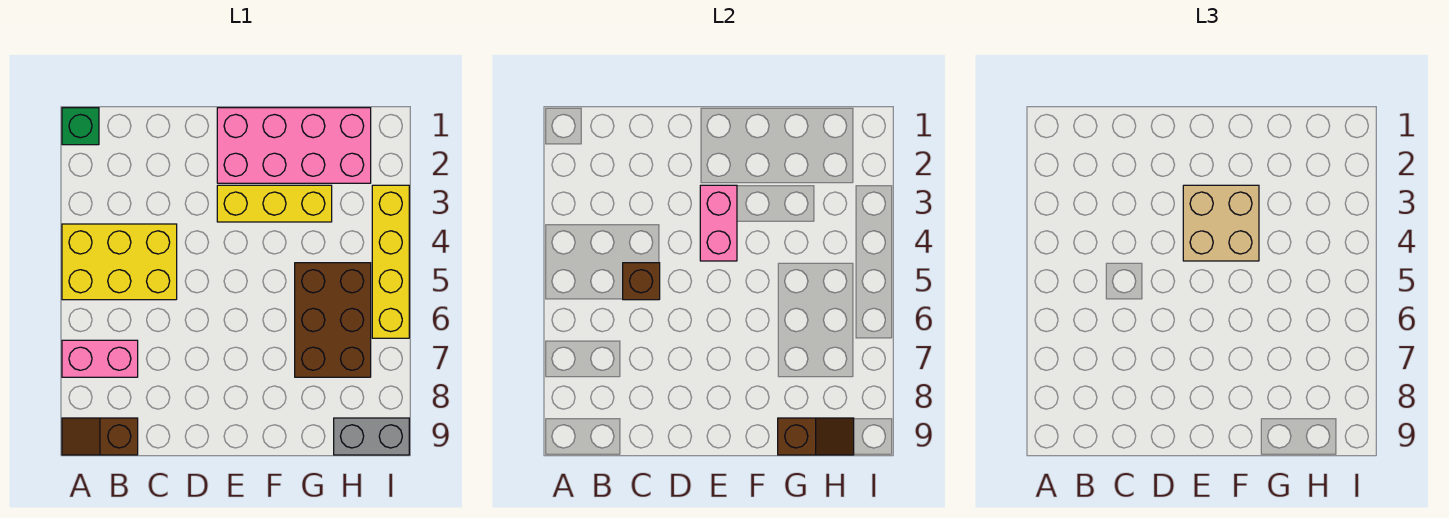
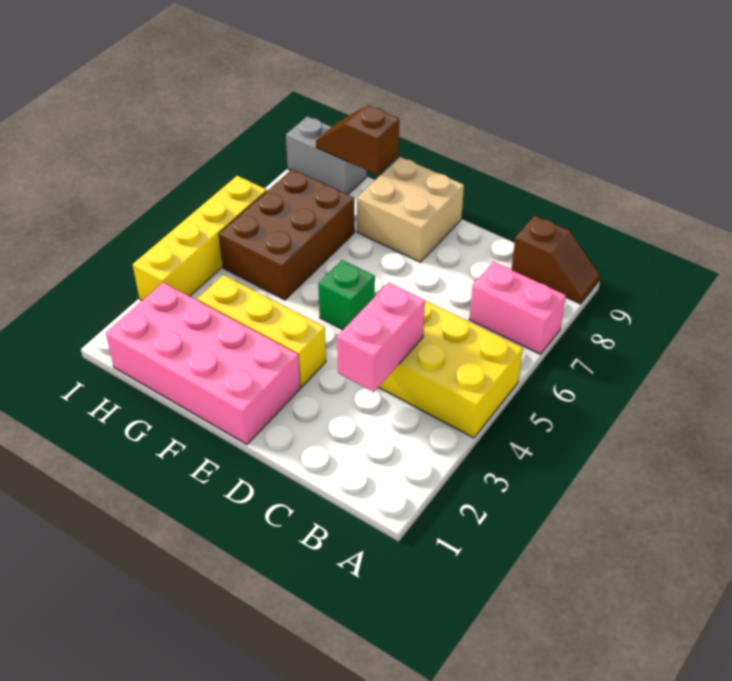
green 1x1 brick [62,108,99,145] -> green 1x1 brick moved to [318,260,375,330]
brown 1x1 brick [623,263,660,300] -> none
pink 1x2 brick [700,185,737,261] -> pink 1x2 brick moved to [337,283,425,392]
tan 2x2 brick [1183,185,1259,261] -> tan 2x2 brick moved to [357,157,464,262]

